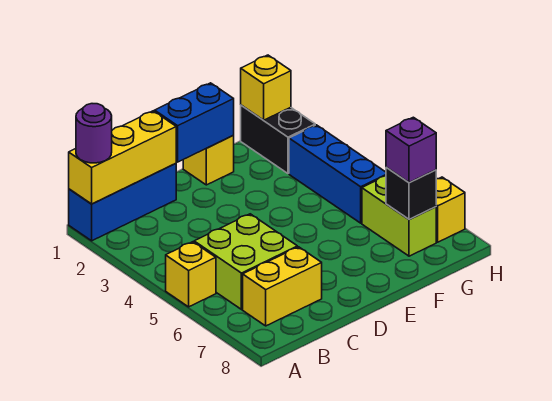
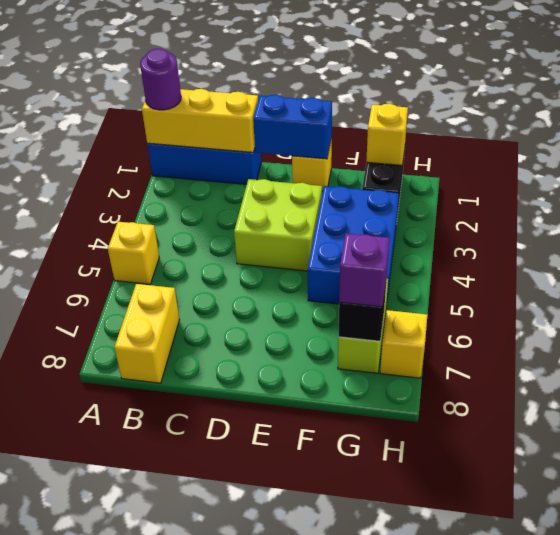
lime 2x2 brick [194,214,297,309] -> lime 2x2 brick moved to [234,179,322,271]
yellow 1x2 brick [243,247,322,326] -> yellow 1x2 brick turned to [114,284,180,383]
blue 1x3 brick [289,125,386,223] -> blue 2x3 brick [308,186,399,305]

